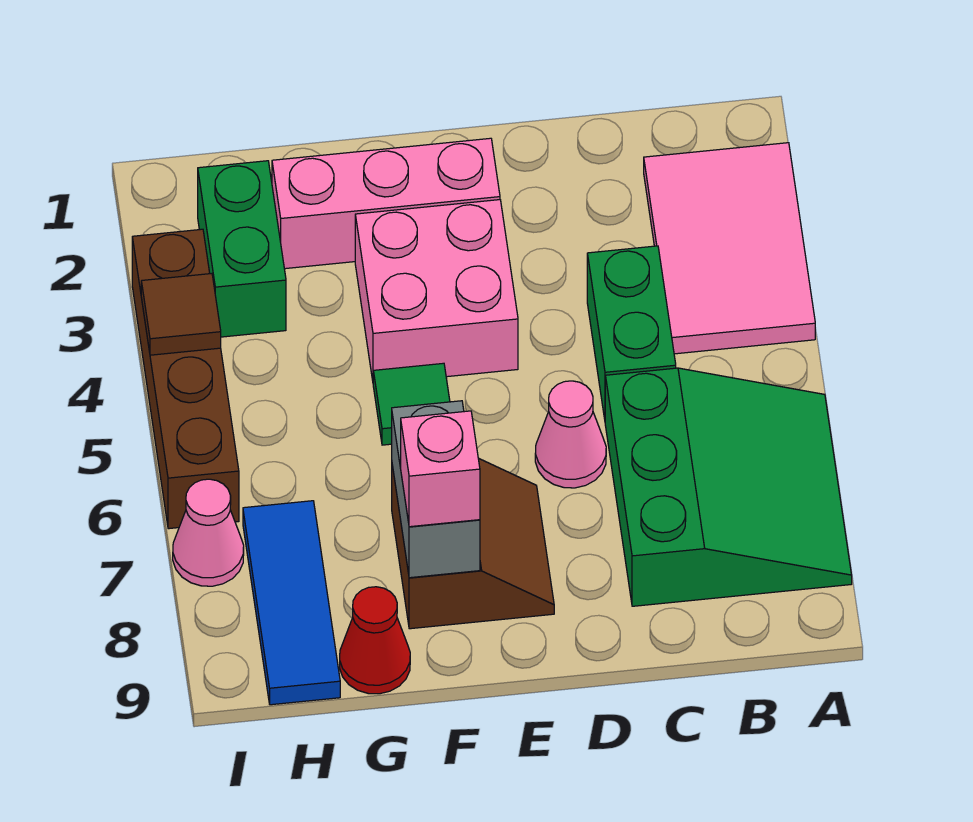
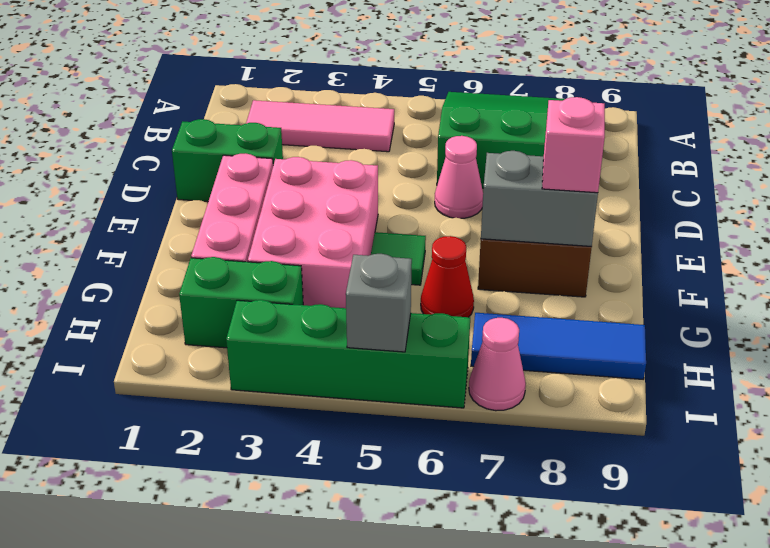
pink 2x3 tile [644,143,815,354] -> pink 1x3 tile [246,100,394,152]
green 1x2 brick [587,246,676,419] -> green 1x2 brick moved to [172,119,283,202]
pink 2x2 brick [355,200,518,380] -> pink 2x3 brick [248,157,378,308]
red 1x1 cone [340,587,410,694] -> red 1x1 cone moved to [421,236,474,317]
brown 1x4 brick [132,229,239,529] -> green 1x4 brick [226,300,470,408]
brown 1x1 tile [141,274,221,355] -> none
none -> grey 1x1 brick [346,254,412,352]

